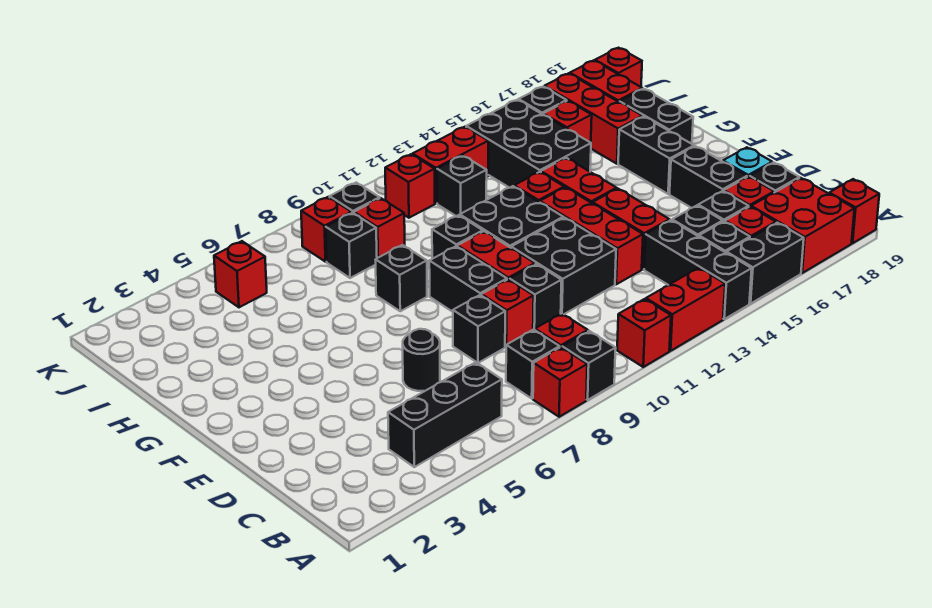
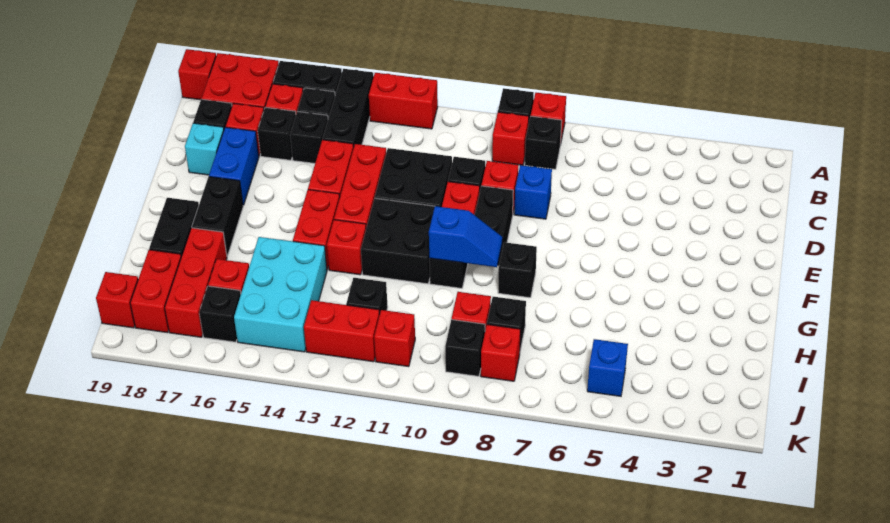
red 1x1 brick [617,299,671,367] -> none
black 1x3 brick [388,362,502,467] -> none
black 1x1 round brick [403,329,440,391] -> none
black 1x1 brick [453,295,505,363] -> blue 1x1 brick [514,165,552,219]
black 1x2 brick [669,146,747,208] -> blue 1x2 brick [209,127,259,205]
none -> blue 1x2 slope [429,206,502,267]
black 2x3 brick [466,100,591,188] -> cyan 2x3 brick [234,237,327,352]
red 1x1 brick [214,241,267,307] -> blue 1x1 brick [587,339,628,396]

